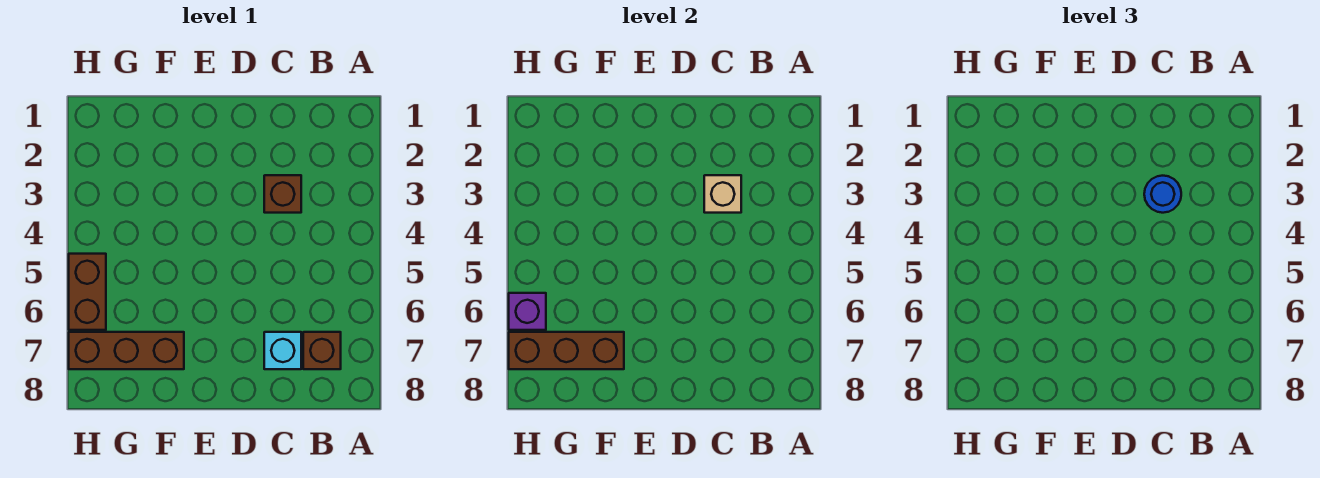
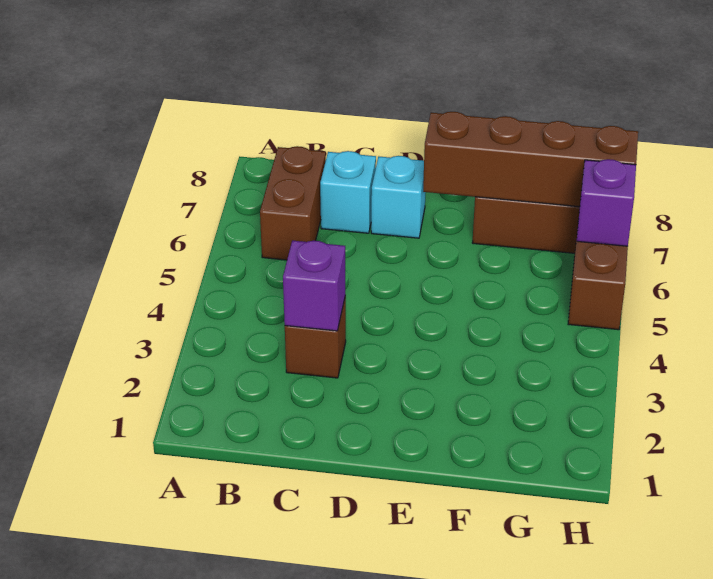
brown 1x1 brick [303,332,341,369] -> brown 1x2 brick [260,146,326,260]
tan 1x1 brick [704,175,741,213] -> purple 1x1 brick [283,241,346,331]
blue 1x1 round brick [1144,176,1181,213] -> none
none -> cyan 1x1 brick [371,156,425,238]
brown 1x3 brick [509,332,624,369] -> brown 1x4 brick [423,112,638,207]

